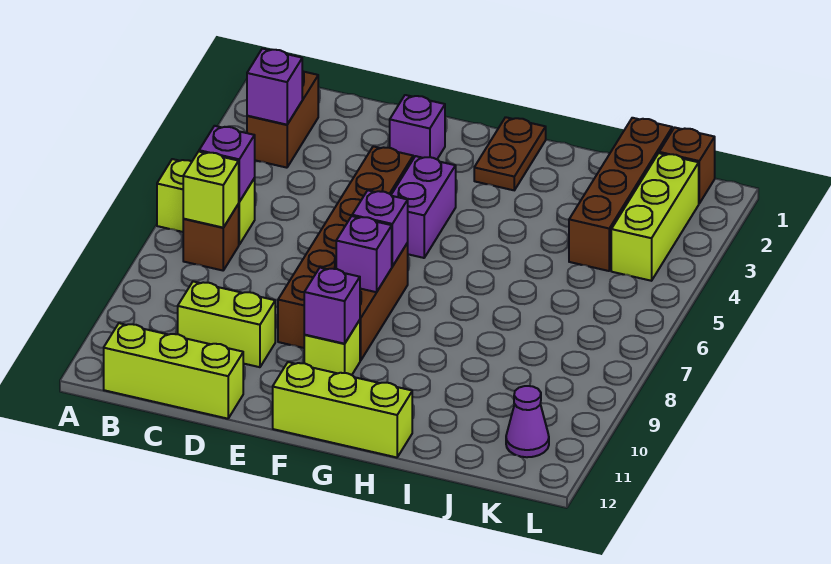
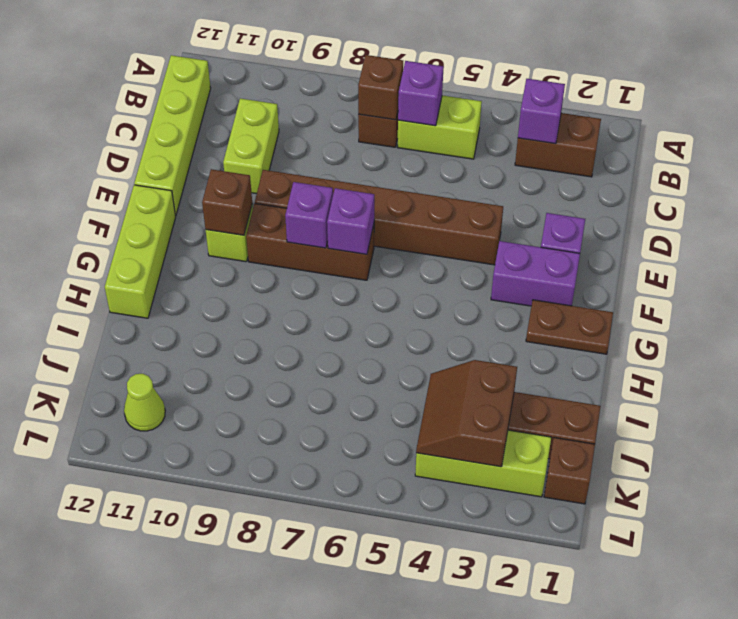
lime 1x2 brick [157,159,255,245] -> lime 1x2 brick turned to [398,95,482,159]
lime 1x1 brick [183,152,239,228] -> brown 1x1 brick [358,55,403,120]
lime 1x3 brick [104,323,243,419] -> lime 1x4 brick [134,55,211,216]
purple 1x2 brick [391,156,456,258] -> purple 1x2 brick moved to [491,241,580,306]
purple 1x1 brick [304,268,360,344] -> brown 1x1 brick [202,169,252,235]
none -> brown 2x2 slope [416,360,517,467]
purple 1x1 cone [506,386,549,457] -> lime 1x1 cone [124,374,165,431]

